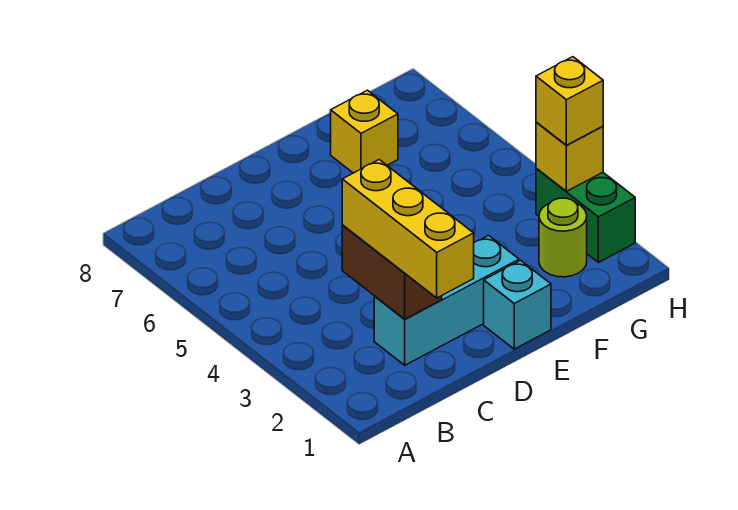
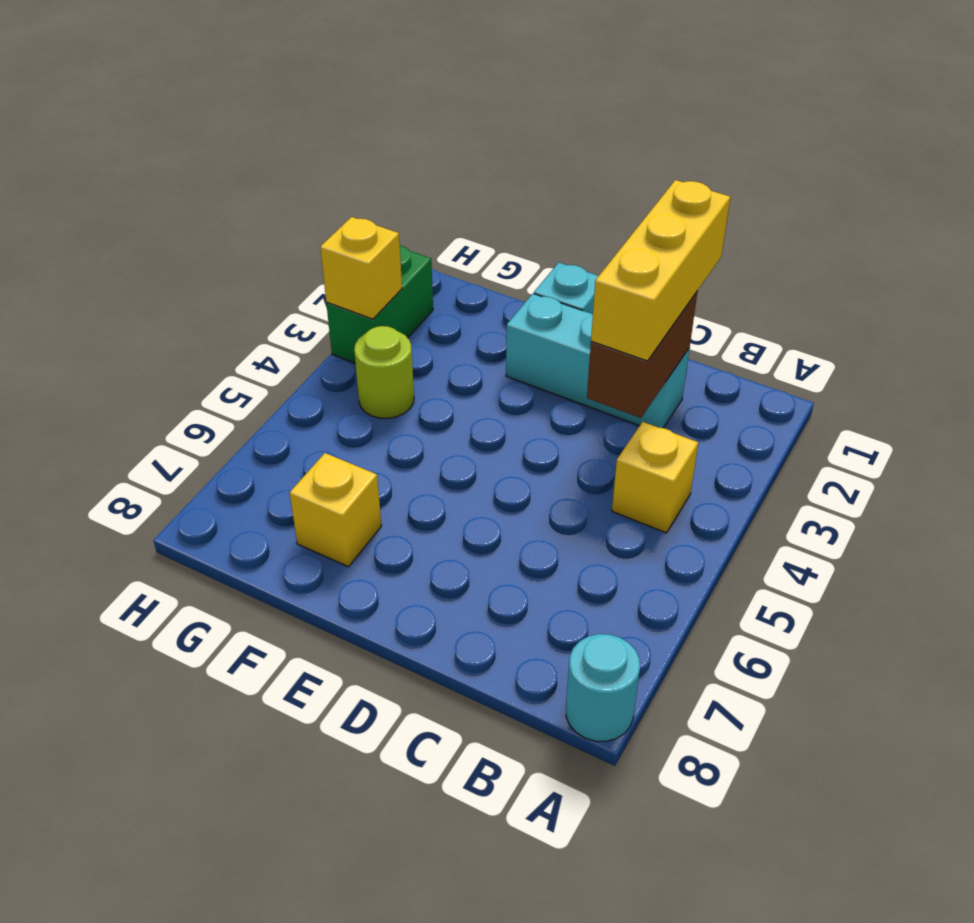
none -> cyan 1x1 round brick [566,634,640,741]
lime 1x1 round brick [539,198,587,277] -> lime 1x1 round brick moved to [354,326,414,418]
yellow 1x1 brick [536,57,603,145] -> yellow 1x1 brick moved to [612,422,698,533]

